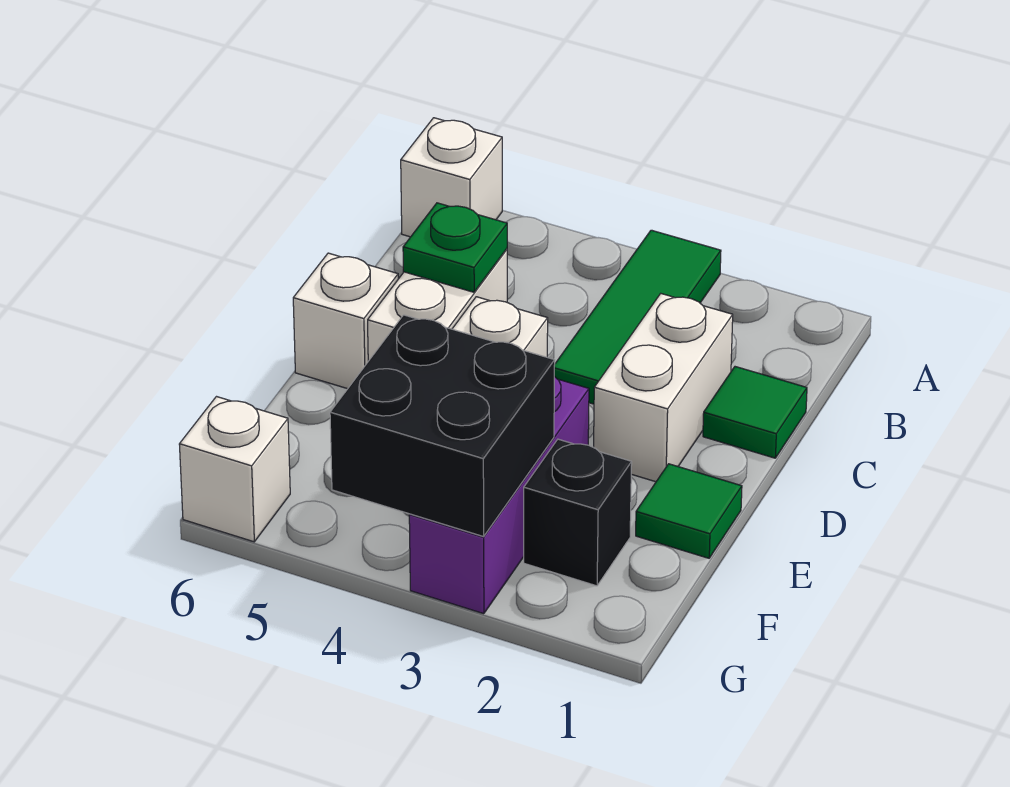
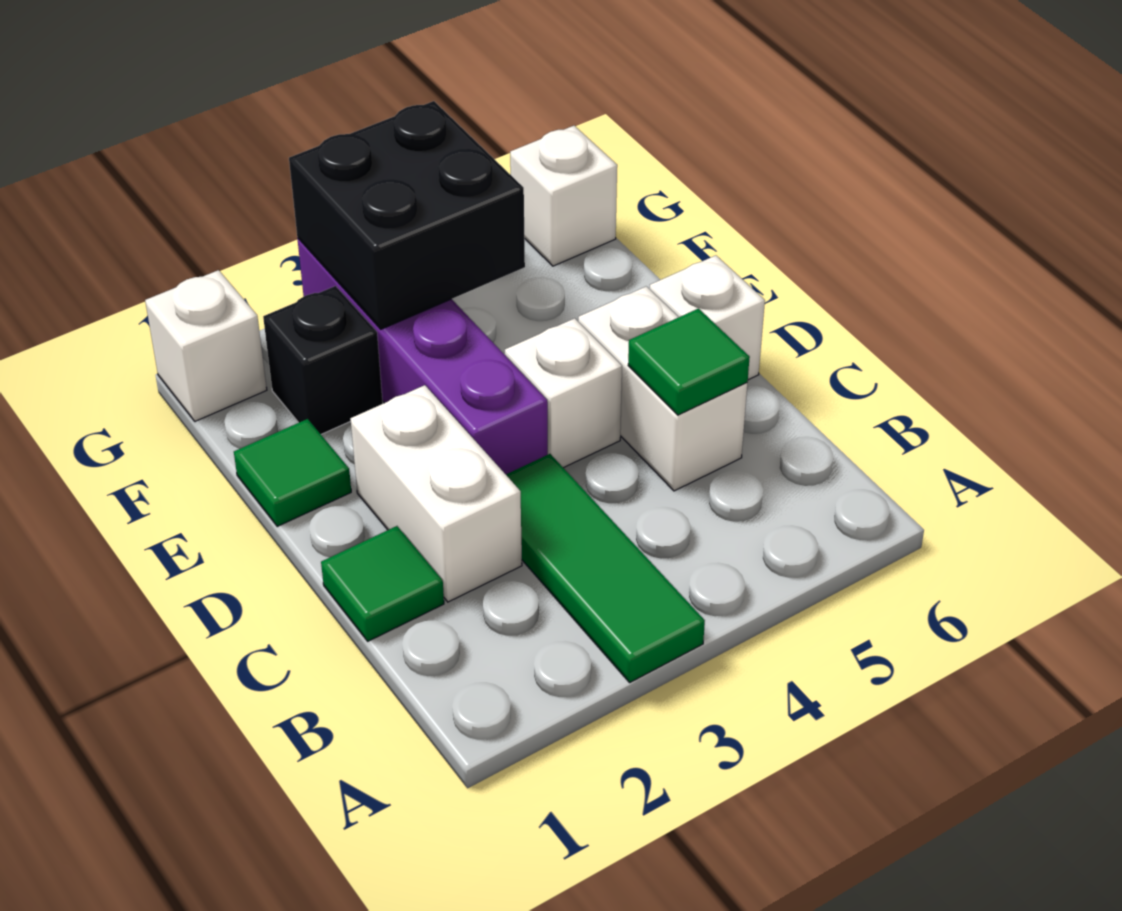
white 1x1 brick [401,118,502,237] -> white 1x1 brick moved to [145,270,267,421]
green 1x1 plate [403,203,507,292] -> green 1x1 tile [628,308,750,415]
purple 1x3 brick [409,376,589,614] -> purple 1x4 brick [297,238,548,474]

